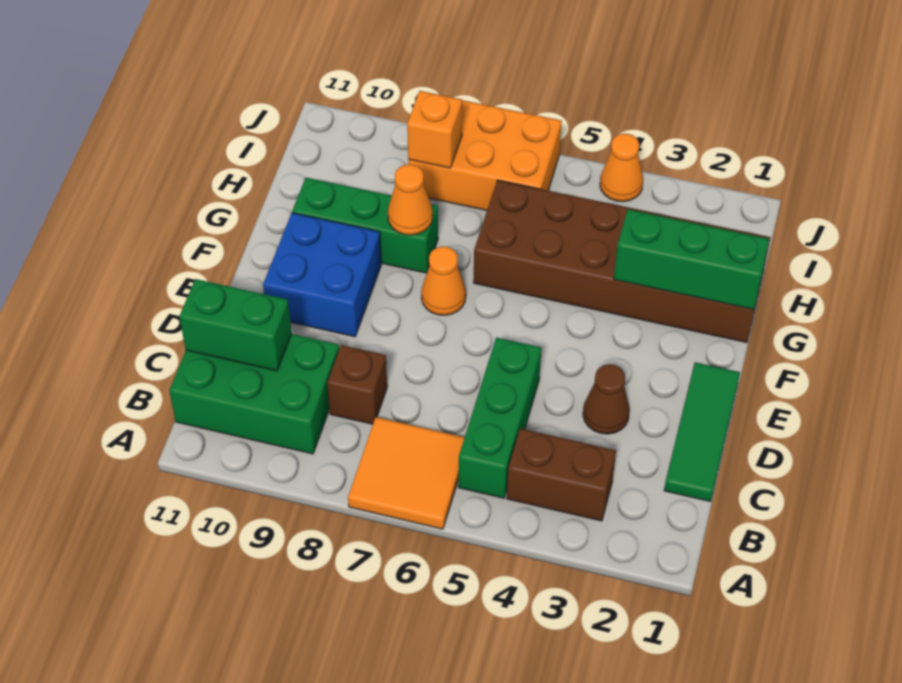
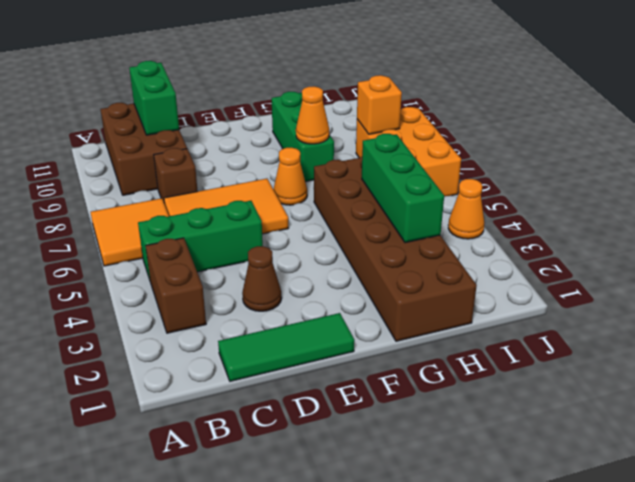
green 2x3 brick [169,334,339,454] -> brown 2x3 brick [100,103,187,195]
none -> orange 2x3 tile [164,179,288,234]
blue 2x2 brick [263,213,381,337] -> none
green 1x3 brick [614,209,769,309] -> green 1x3 brick moved to [362,134,444,243]

